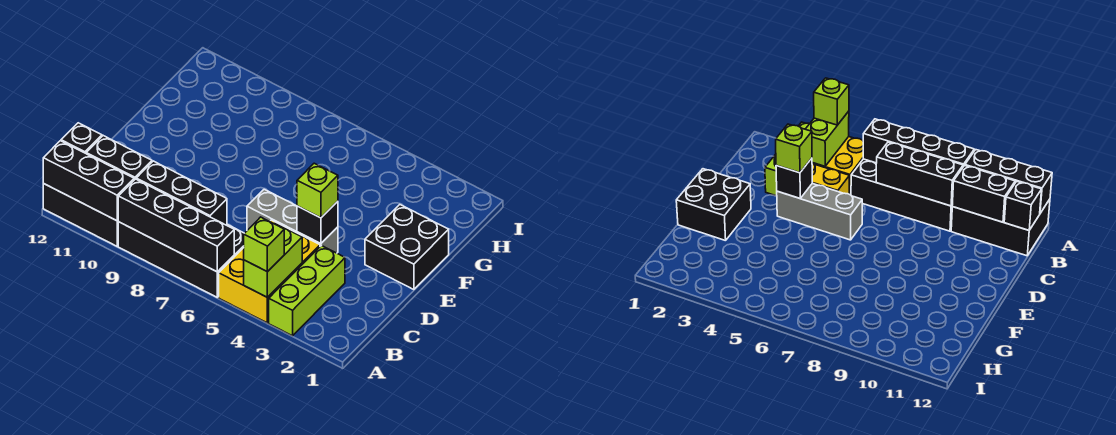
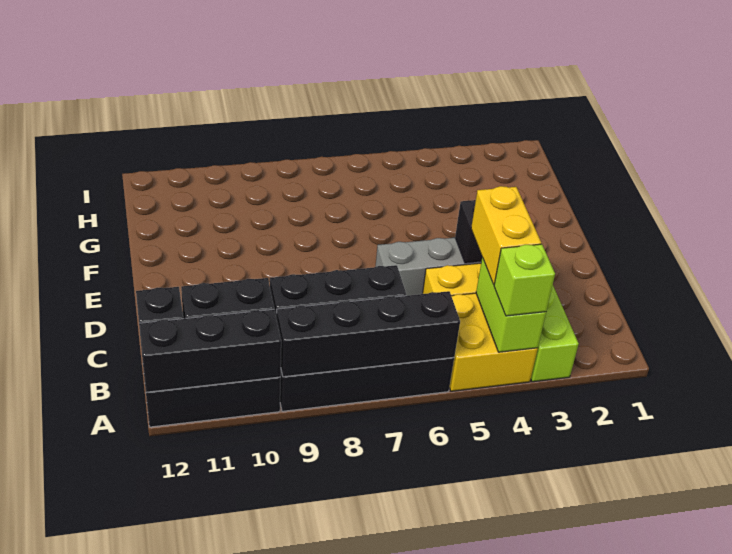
none -> yellow 1x2 brick [471,186,541,284]
lime 1x1 brick [297,163,338,218] -> none
black 2x2 brick [365,205,449,290] -> none

